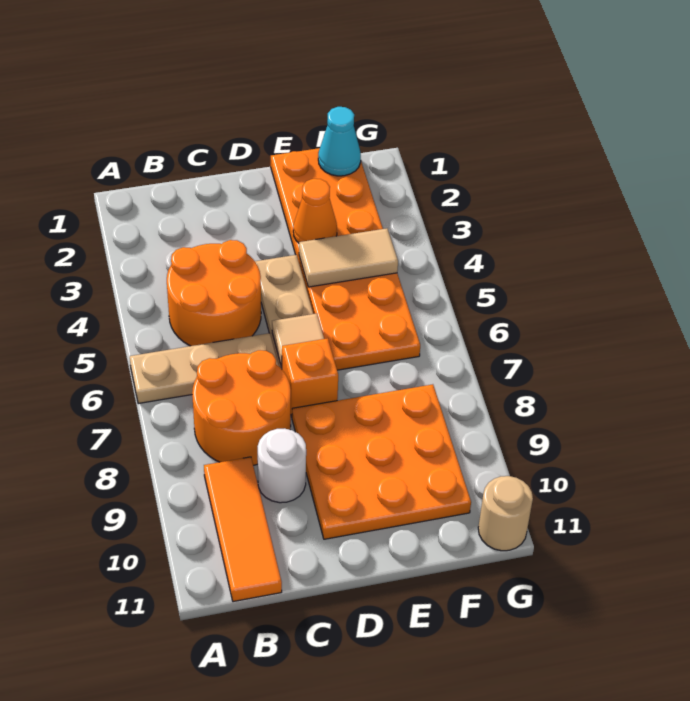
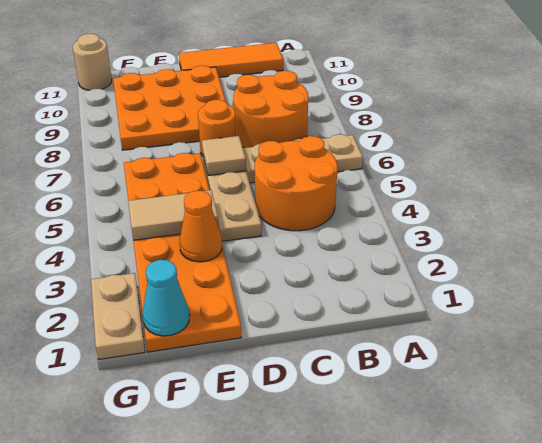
orange 1x3 tile [204,457,282,602] -> orange 1x3 tile turned to [179,43,283,77]
white 1x1 round brick [258,428,306,503] -> none
orange 1x1 brick [282,338,338,417] -> orange 1x1 round brick [198,100,236,156]
none -> tan 1x2 plate [91,273,145,360]

